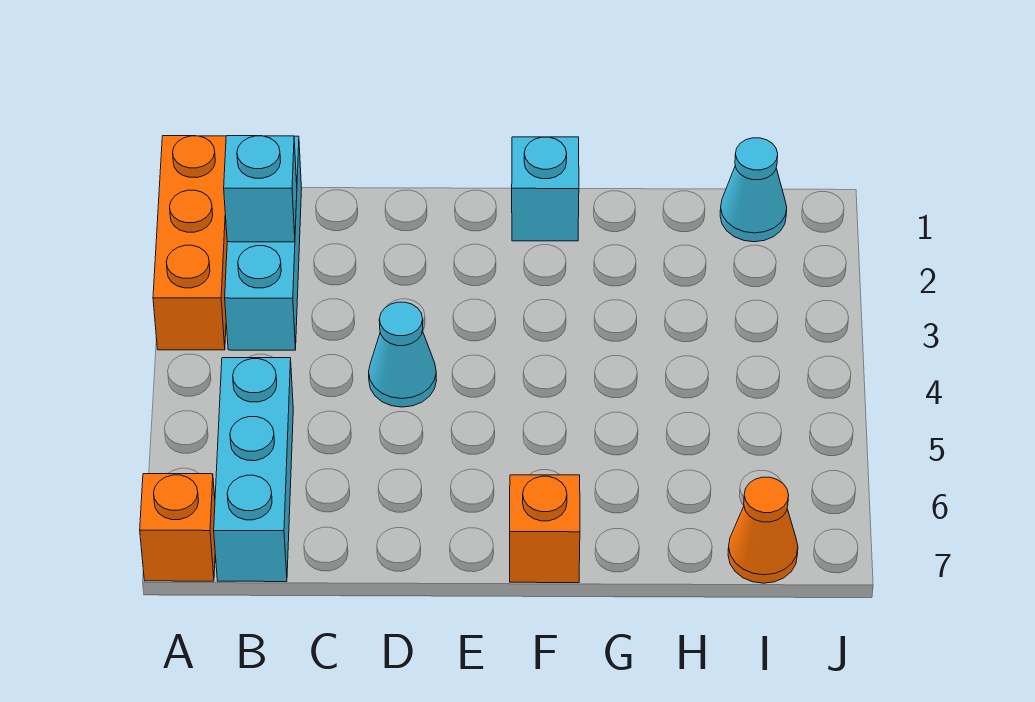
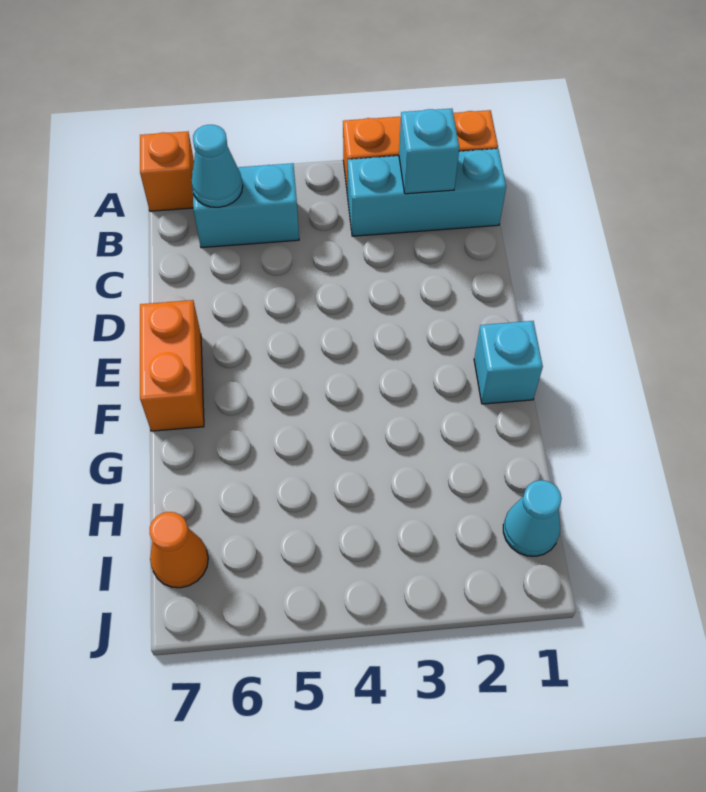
cyan 1x3 brick [214,358,293,582] -> cyan 1x2 brick [192,163,299,248]
cyan 1x1 cone [369,302,436,407] -> cyan 1x1 cone moved to [191,125,243,207]
orange 1x1 brick [510,475,580,583] -> orange 1x2 brick [140,300,204,431]

